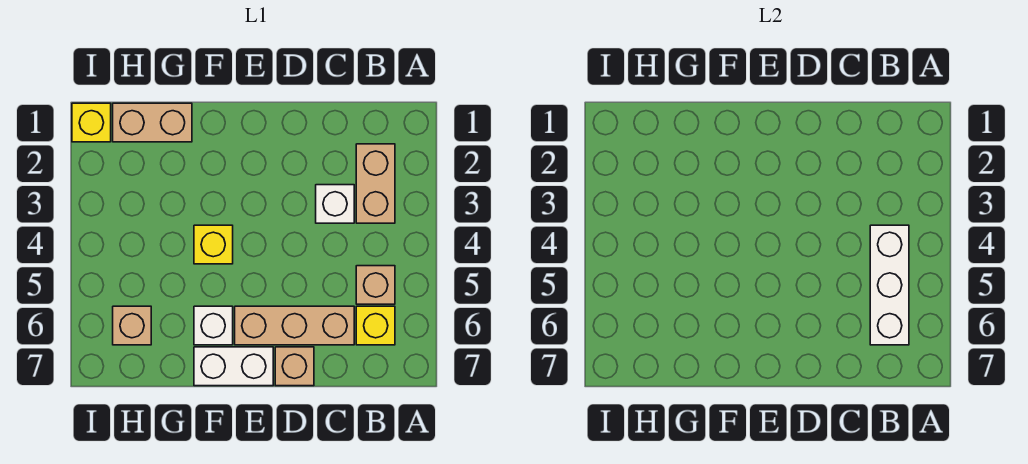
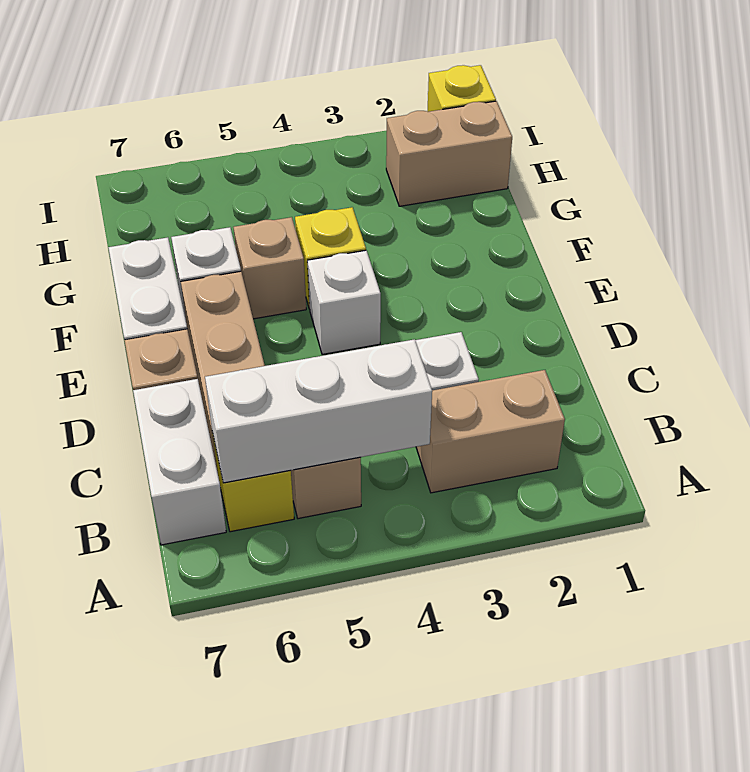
none -> white 1x2 brick [133,379,226,545]
none -> white 1x1 brick [307,250,381,355]
tan 1x2 brick [113,103,192,142] -> tan 1x2 brick turned to [386,101,512,206]
tan 1x1 brick [113,306,151,345] -> tan 1x1 brick moved to [234,217,306,319]

